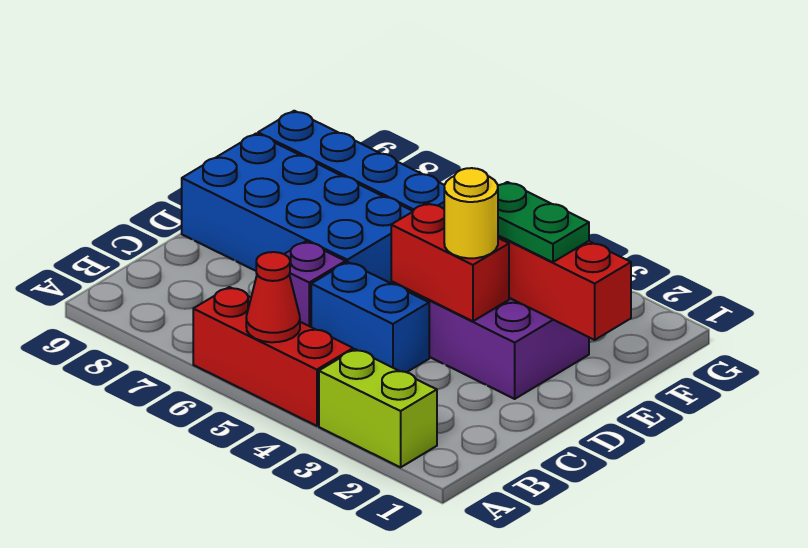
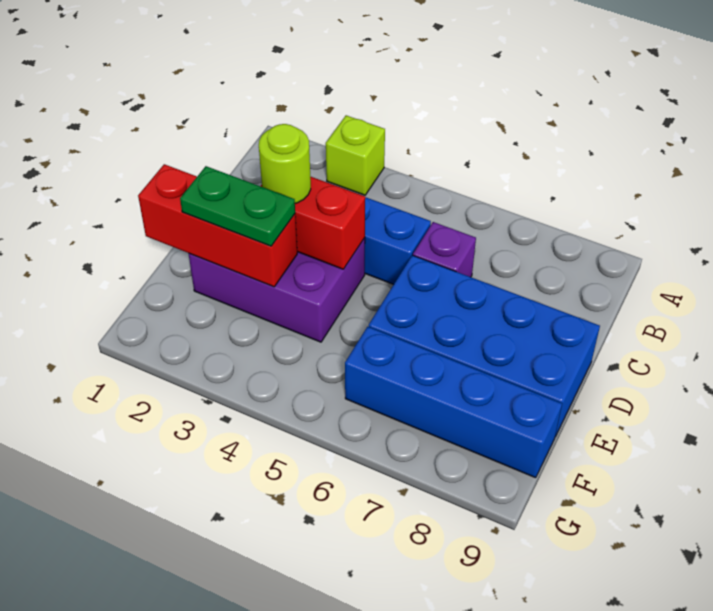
lime 1x2 brick [319,349,437,467] -> lime 1x1 brick [326,115,385,195]
red 1x3 brick [193,287,353,426] -> none
red 1x1 cone [246,252,300,342] -> none
yellow 1x1 round brick [444,168,498,258] -> lime 1x1 round brick [259,124,311,203]

